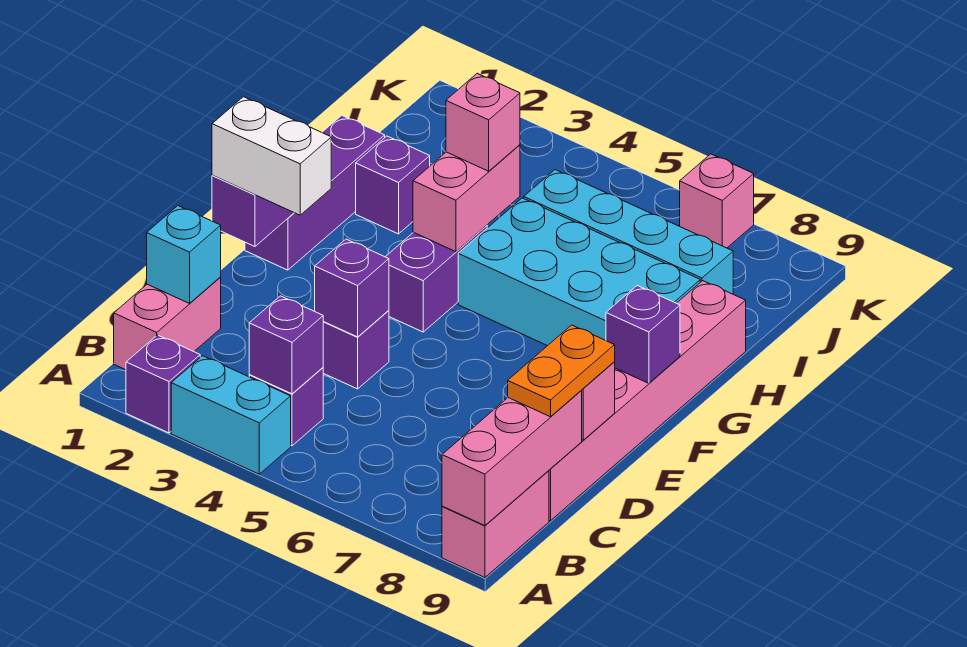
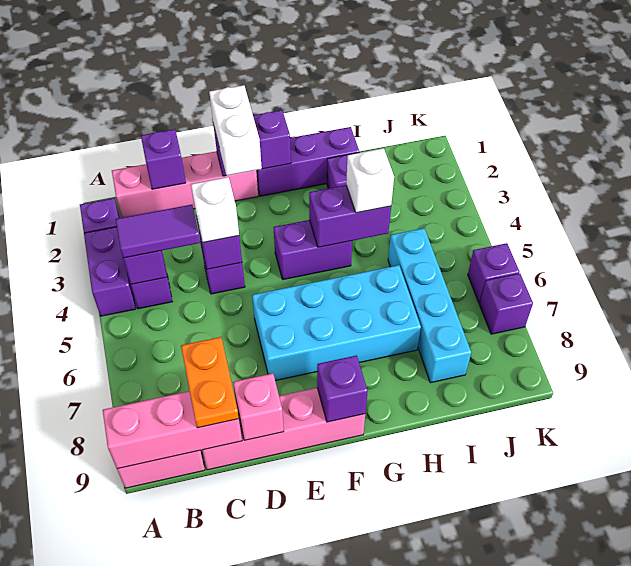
cyan 1x2 brick [171,356,291,474] -> purple 1x2 brick [84,227,136,316]
pink 1x2 brick [114,277,221,370] -> pink 1x4 brick [112,151,258,218]
none -> purple 1x2 tile [116,205,200,258]
cyan 1x1 brick [147,206,221,303] -> purple 1x1 brick [141,129,186,189]
pink 1x6 brick [549,281,746,521] -> pink 1x4 brick [202,388,365,470]
orange 1x2 plate [508,325,615,417] -> orange 1x2 plate turned to [181,337,239,428]
none -> white 1x1 brick [191,177,239,243]
pink 1x2 brick [413,145,520,252] -> purple 1x2 brick [309,185,391,247]
cyan 2x4 brick [458,198,700,346] -> cyan 2x4 brick turned to [252,265,421,381]
pink 1x1 brick [446,73,520,171] -> white 1x1 brick [346,148,394,213]
none -> purple 1x1 brick [468,243,520,303]
pink 1x1 brick [680,154,754,248] -> purple 1x1 brick [479,274,533,334]

